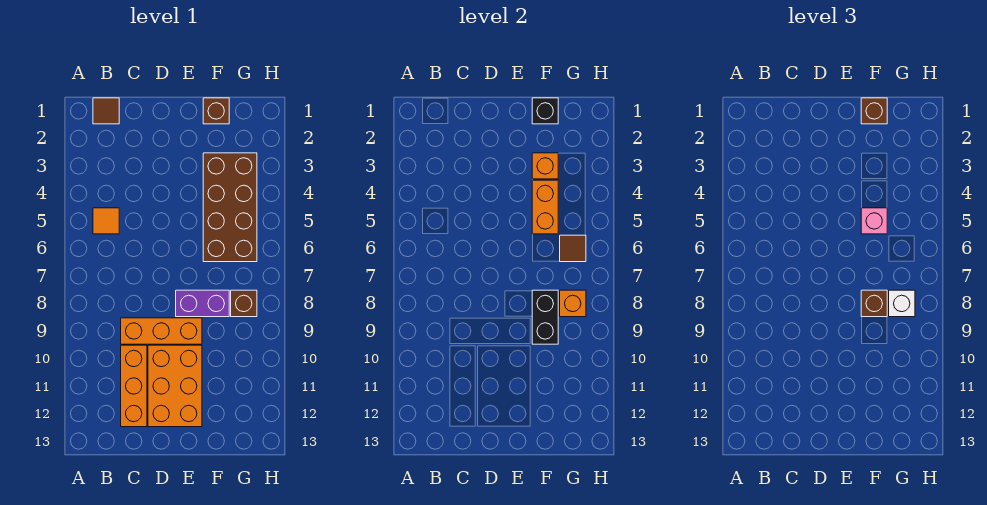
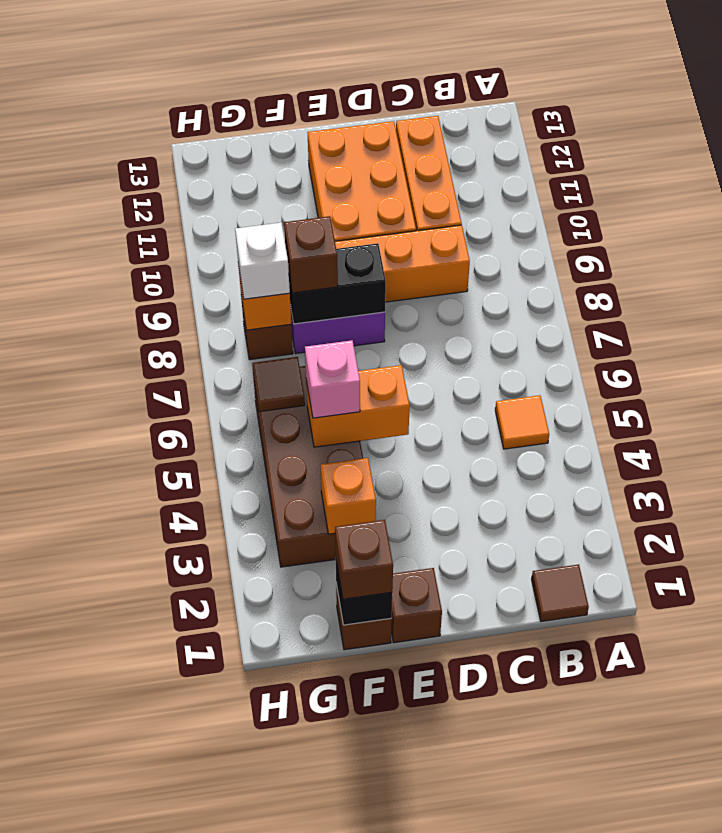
none -> brown 1x1 brick [391,568,442,643]
orange 1x2 brick [532,180,558,234] -> orange 1x2 brick turned to [306,365,410,447]
black 1x2 brick [532,290,558,344] -> black 1x2 brick turned to [289,243,386,324]

